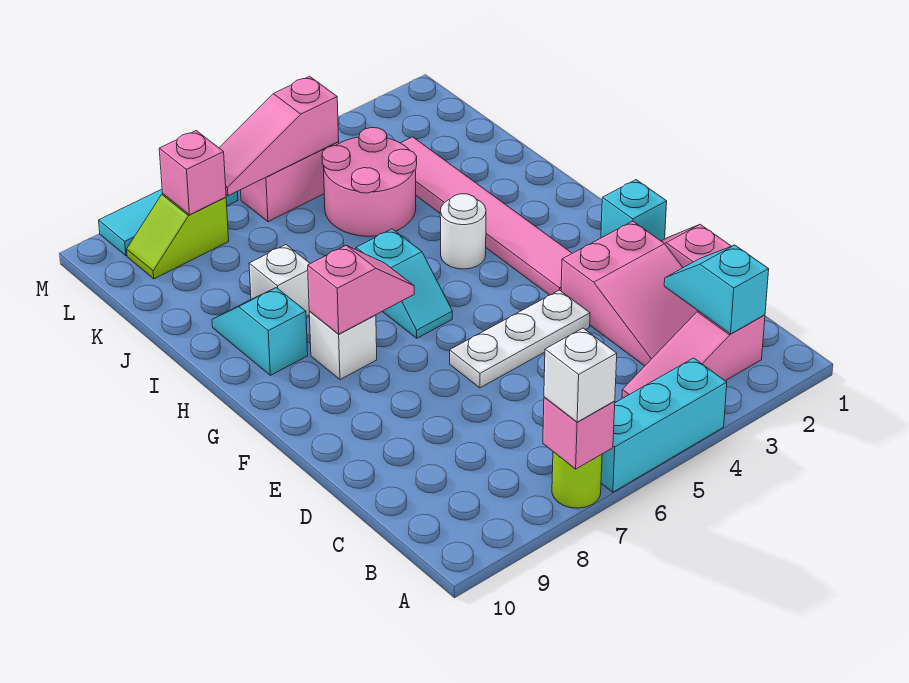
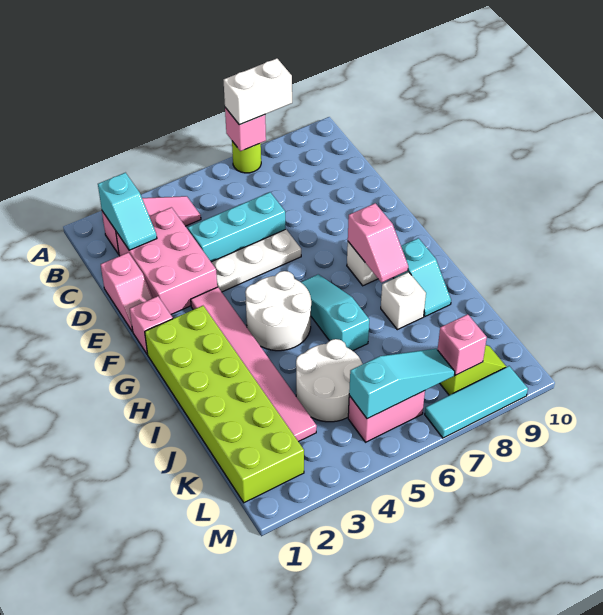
cyan 1x3 brick [601,358,727,492] -> cyan 1x3 brick moved to [188,192,285,262]
white 1x1 brick [544,328,617,422] -> white 1x2 brick [224,58,292,125]
pink 2x3 slope [561,221,698,366] -> pink 2x3 brick [116,207,217,314]
cyan 1x1 brick [601,180,667,241] -> pink 1x1 brick [130,296,173,354]
none -> lime 2x6 brick [145,306,304,503]
cyan 1x2 slope [356,229,452,338] -> cyan 1x3 slope [301,274,369,351]
pink 1x2 slope [308,246,414,334] -> pink 1x2 slope turned to [348,203,408,283]
white 1x1 round brick [440,194,486,269] -> white 2x2 round brick [245,271,311,351]
pink 2x2 round brick [322,128,417,236] -> white 2x2 round brick [296,339,362,422]
pink 1x3 slope [219,76,339,196] -> cyan 1x3 slope [349,349,455,419]

